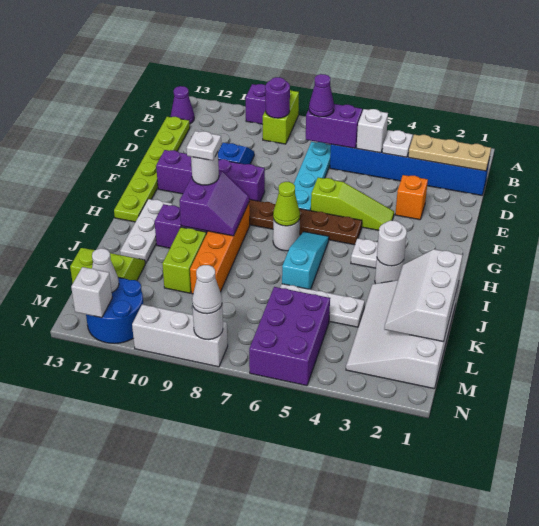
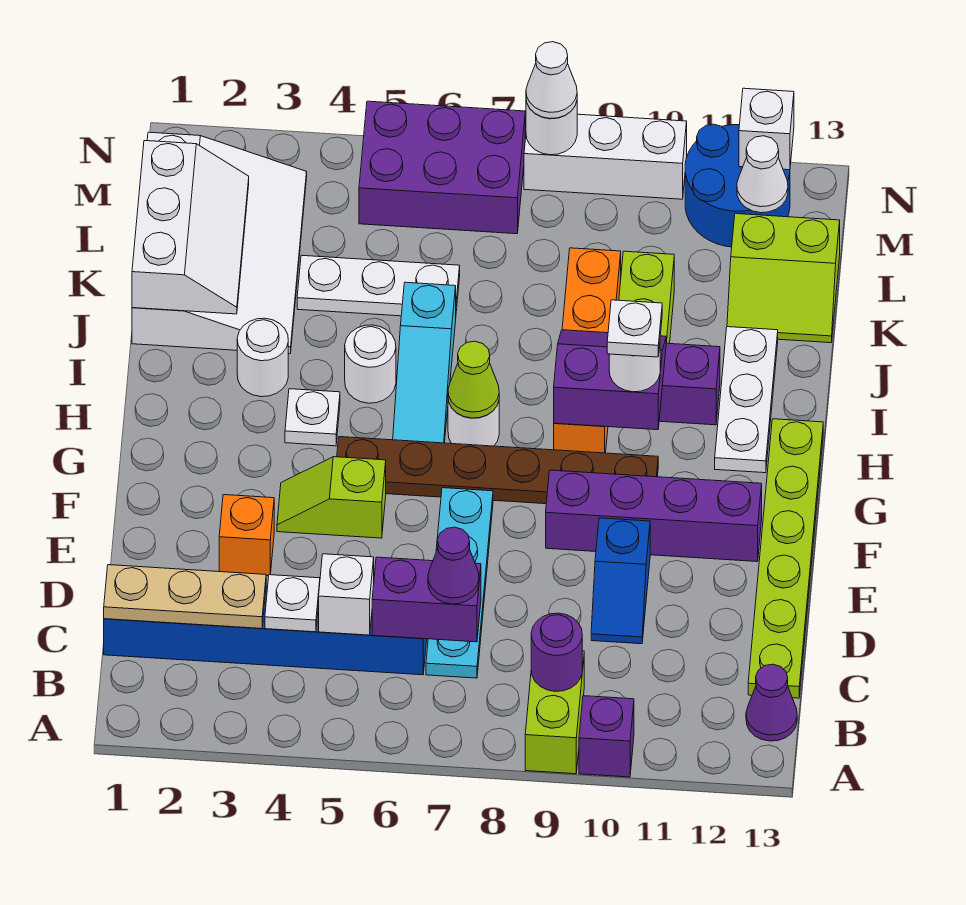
lime 1x3 slope [311,177,394,230] -> lime 1x2 slope [277,457,386,538]
purple 2x2 slope [180,170,249,236] -> purple 2x2 slope turned to [554,330,666,430]
white 1x1 round brick [377,221,407,266] -> white 1x1 round brick moved to [345,325,396,403]
purple 2x3 brick [249,287,330,386] -> purple 2x3 brick turned to [359,101,525,234]

